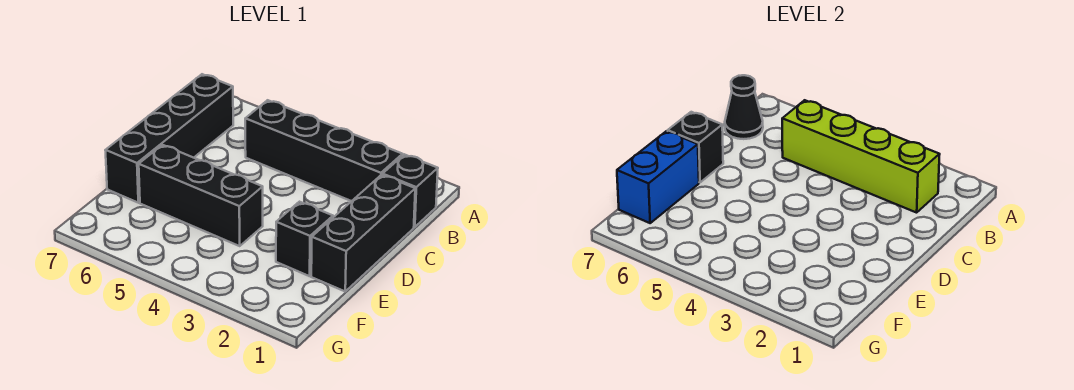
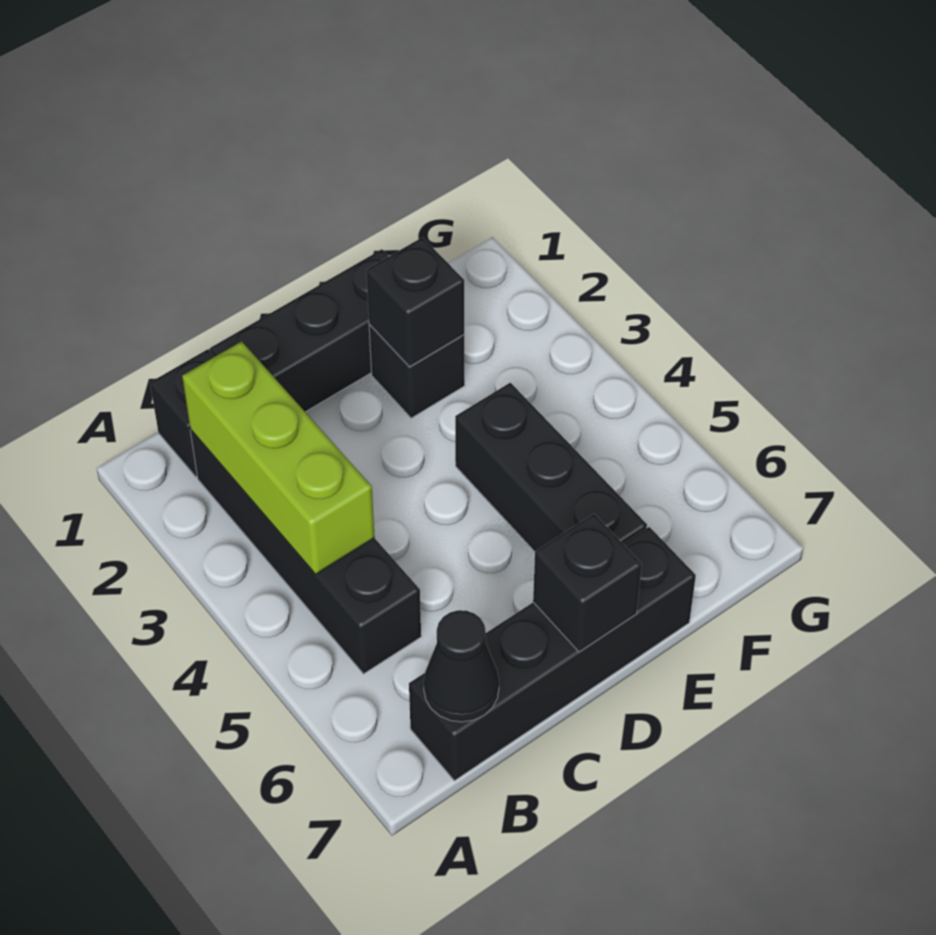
lime 1x4 brick [782,100,940,213] -> lime 1x3 brick [182,341,375,574]
none -> black 1x1 brick [366,237,464,367]
blue 1x2 brick [617,131,699,223] -> none

